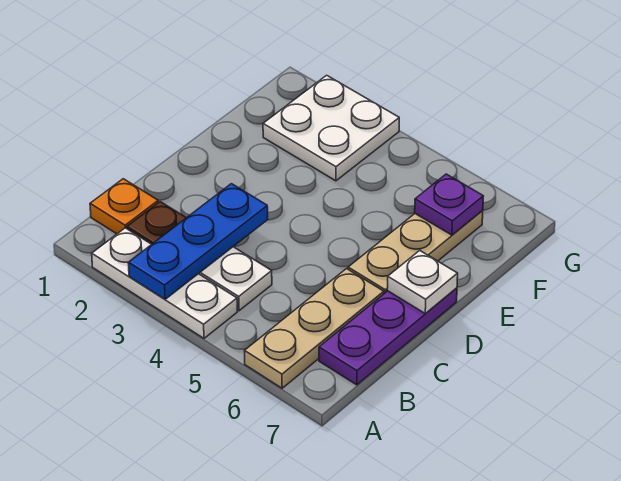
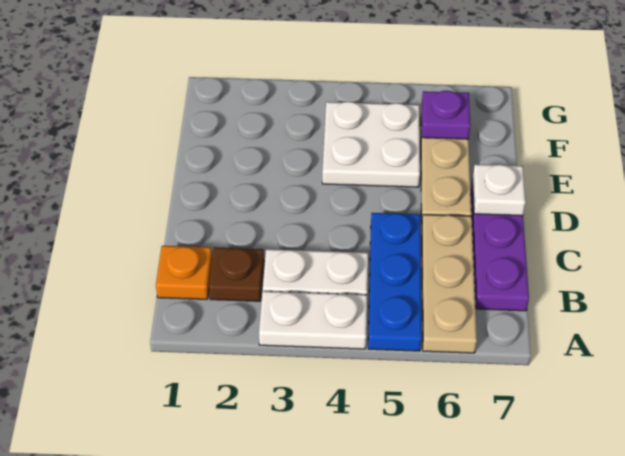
white 1x3 plate [92,228,237,338] -> white 1x2 plate [259,291,367,349]
blue 1x3 plate [128,184,268,299] -> blue 1x3 plate moved to [368,213,422,351]
white 2x2 plate [263,75,399,181] -> white 2x2 plate moved to [322,102,420,187]

